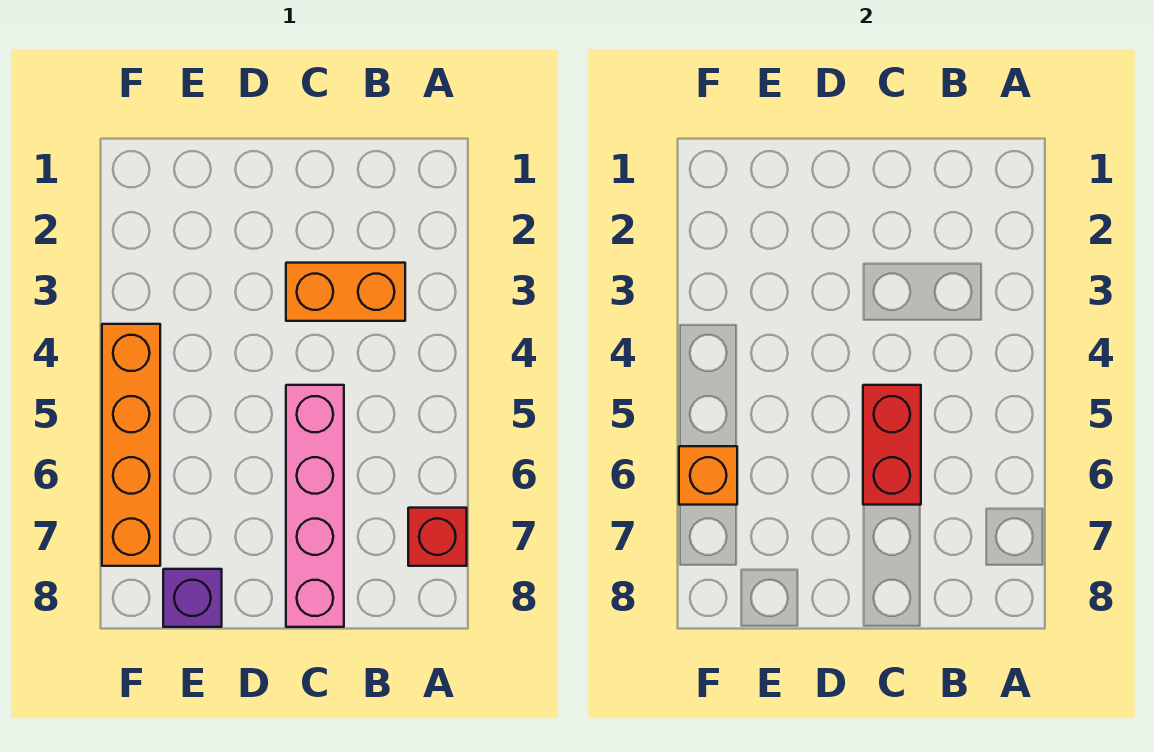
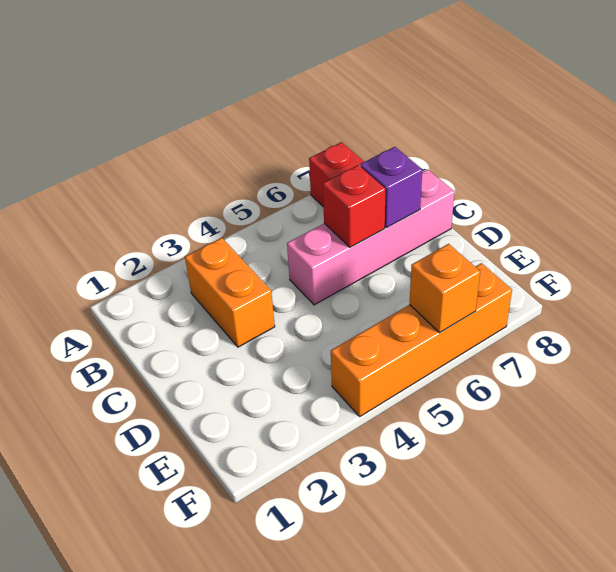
red 1x2 brick [863,385,921,505] -> red 1x1 brick [323,165,386,247]
purple 1x1 brick [163,569,222,627] -> purple 1x1 brick moved to [360,147,422,228]

